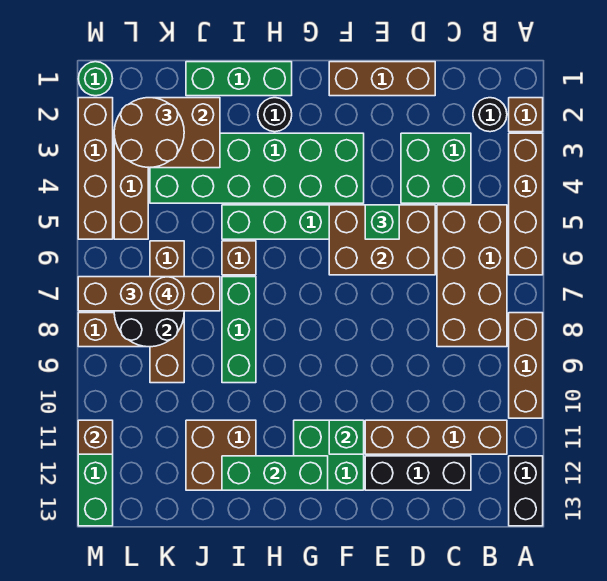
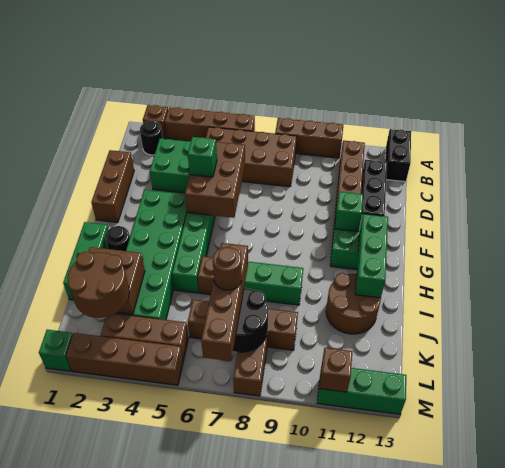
black 1x2 brick [509,456,543,526] -> black 1x2 brick turned to [385,129,411,182]
brown 2x2 brick [186,420,256,490] -> brown 2x2 round brick [326,273,381,334]
green 1x1 round brick [78,62,113,96] -> green 1x1 brick [39,330,73,371]

